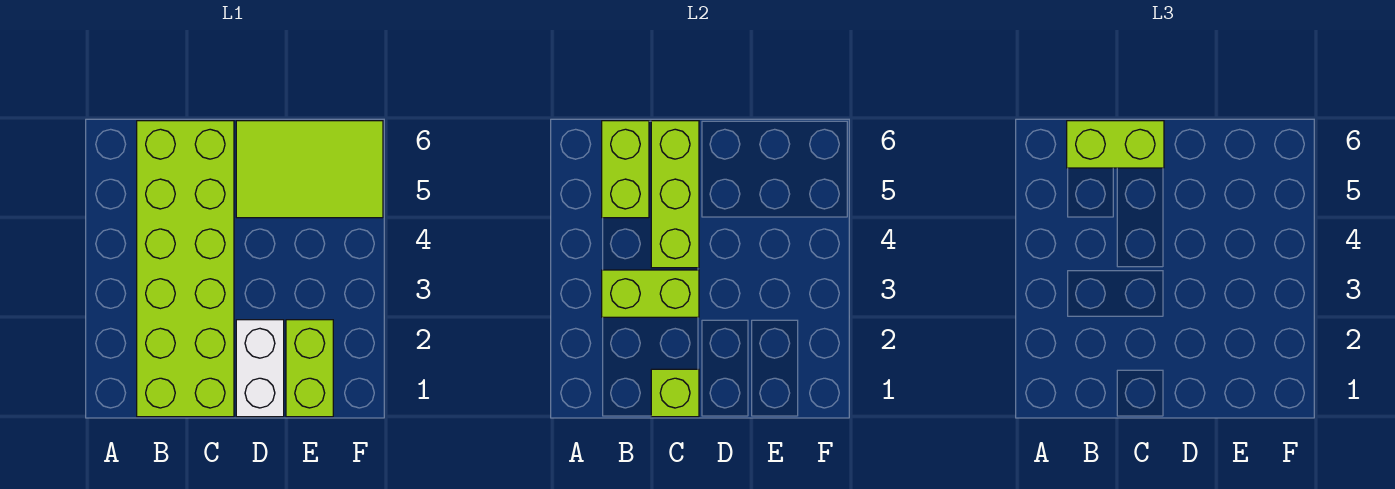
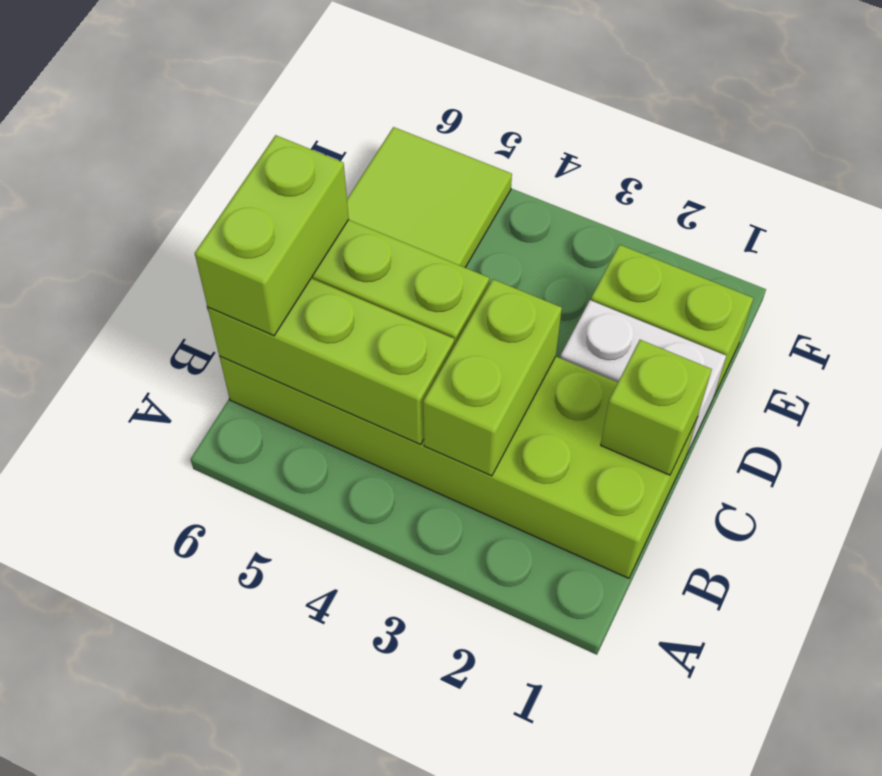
lime 1x2 brick [602,121,649,218] -> lime 1x3 brick [208,278,454,444]

